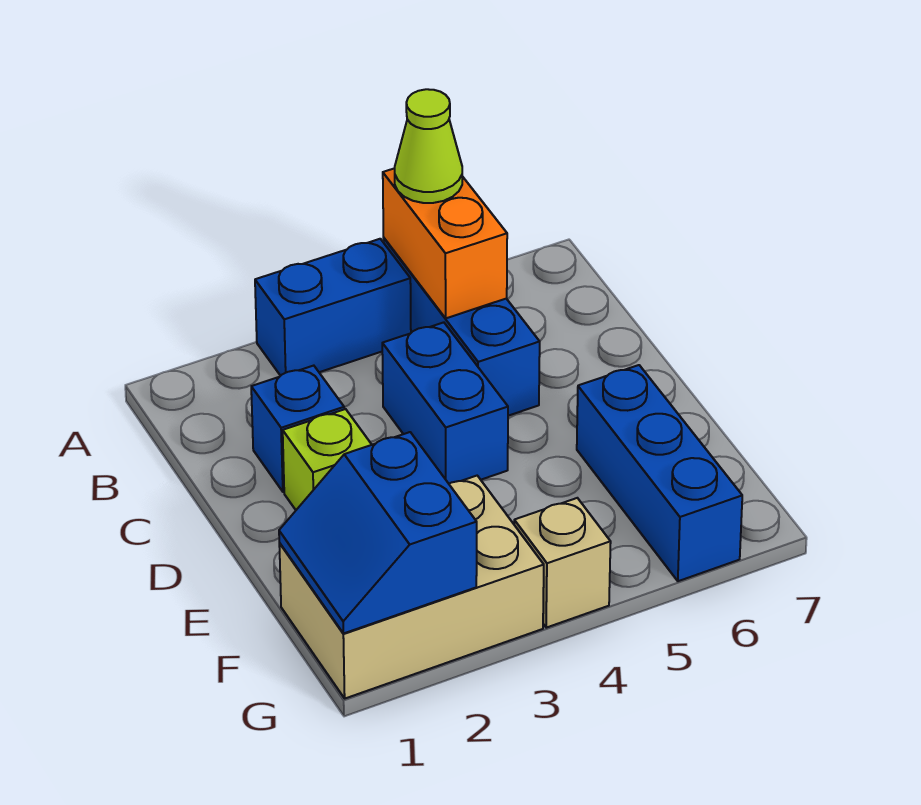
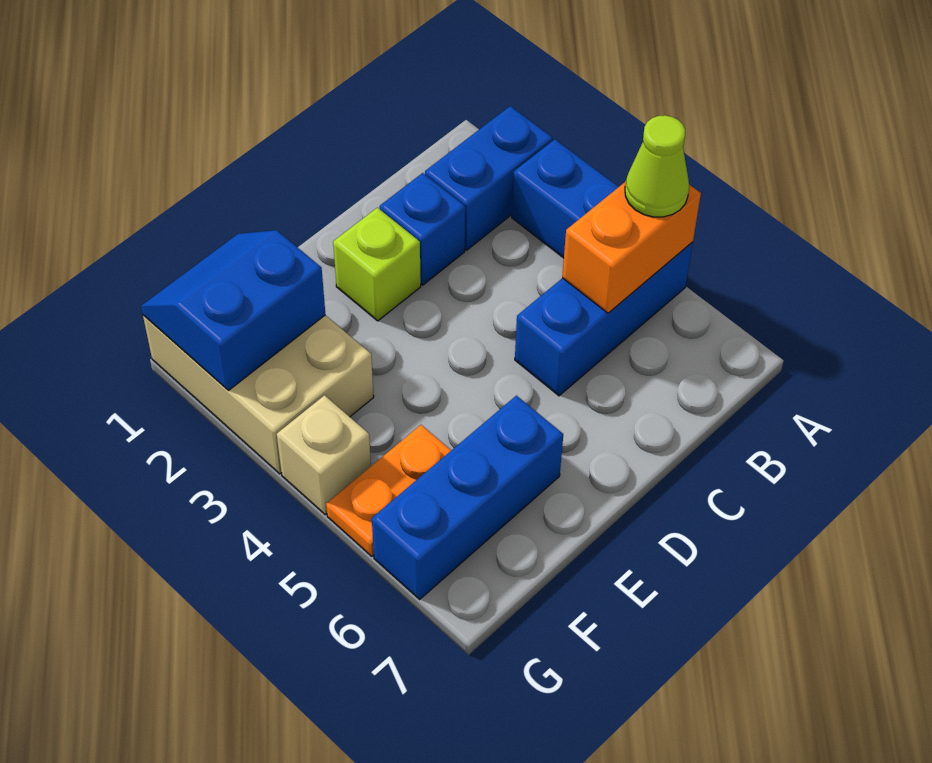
blue 1x2 brick [382,322,508,484] -> blue 1x2 brick moved to [425,106,553,250]
none -> orange 1x2 plate [326,425,451,556]

